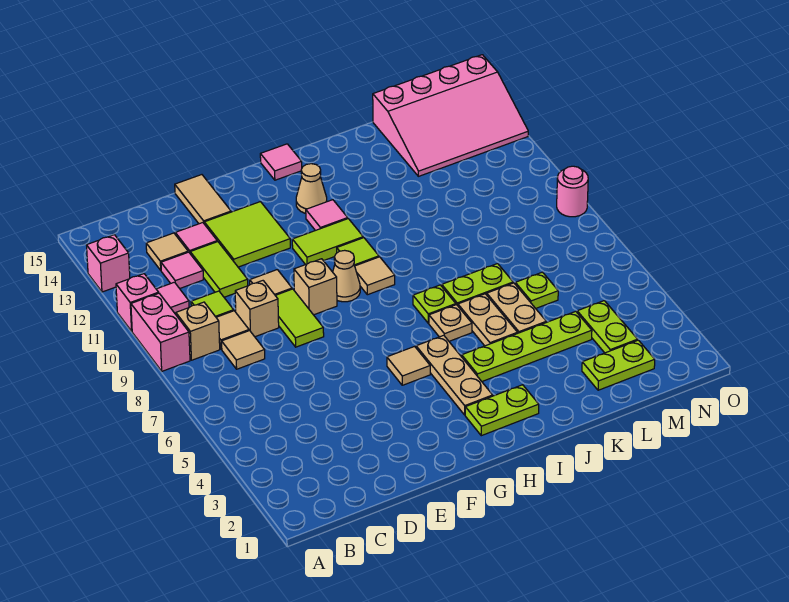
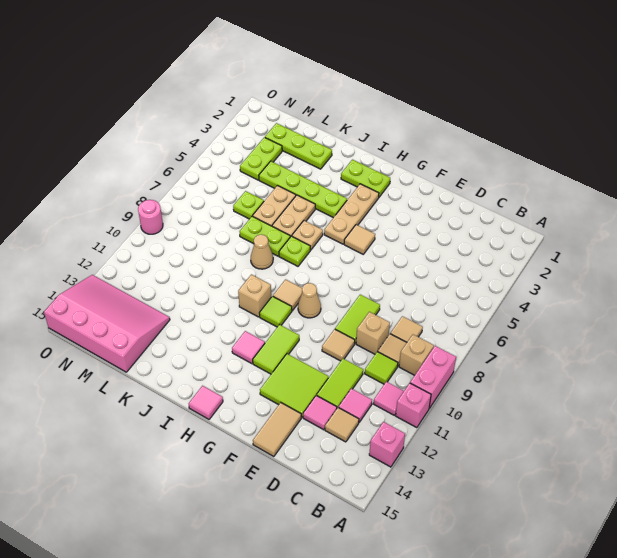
tan 1x1 brick [294,259,337,315] -> tan 1x1 brick moved to [238,274,271,317]
lime 1x2 tile [292,219,363,265] -> lime 1x2 tile turned to [253,325,299,374]
tan 1x1 cone [296,164,327,213] -> tan 1x1 cone moved to [251,235,273,269]
lime 1x2 plate [582,340,655,390] -> lime 1x3 plate [265,123,332,169]

